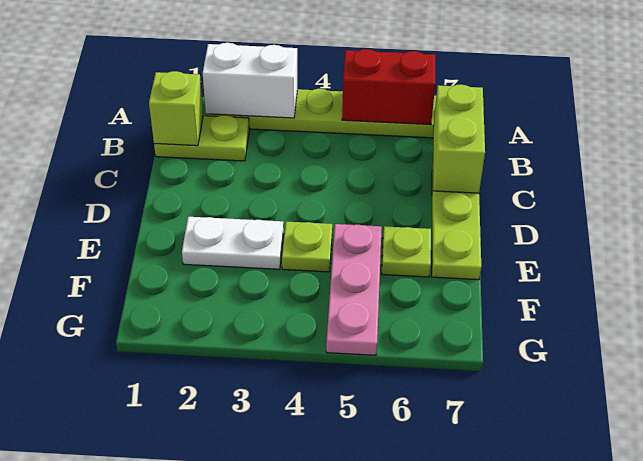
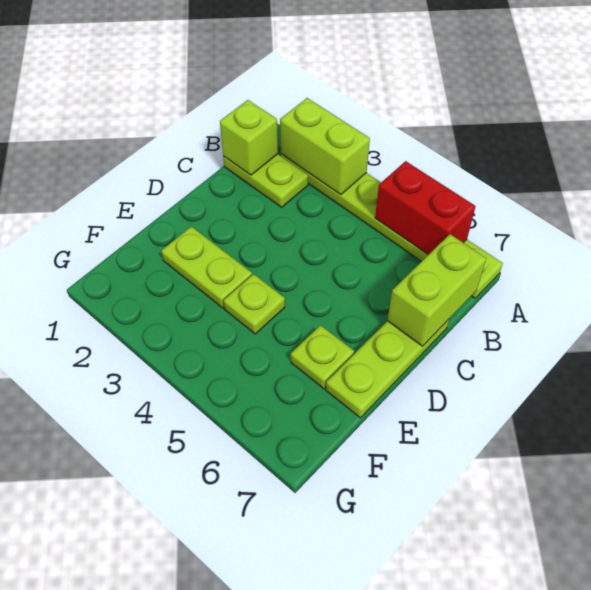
white 1x2 brick [203,43,297,118] -> lime 1x2 brick [280,98,370,195]
white 1x2 plate [182,217,284,269] -> lime 1x2 plate [161,226,252,308]
pink 1x3 plate [326,224,382,355] -> none

